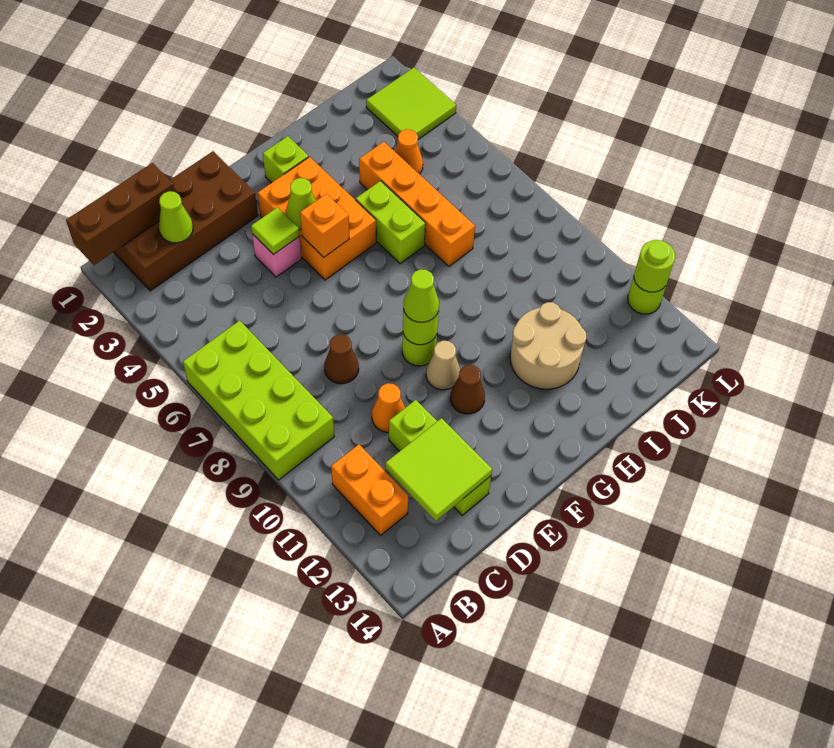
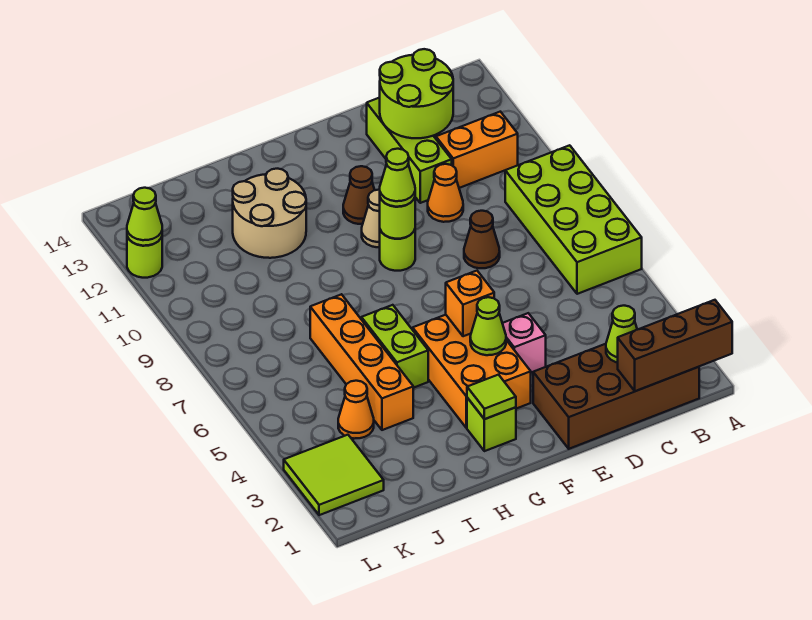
orange 1x2 brick [331,444,408,535] -> orange 1x2 brick turned to [436,112,518,188]
lime 2x2 tile [385,418,492,521] -> lime 2x2 round brick [380,49,453,138]
lime 1x1 tile [251,207,300,255] -> lime 1x1 tile moved to [467,375,516,419]
lime 1x1 round brick [634,240,675,292] -> lime 1x1 cone [127,188,162,246]

